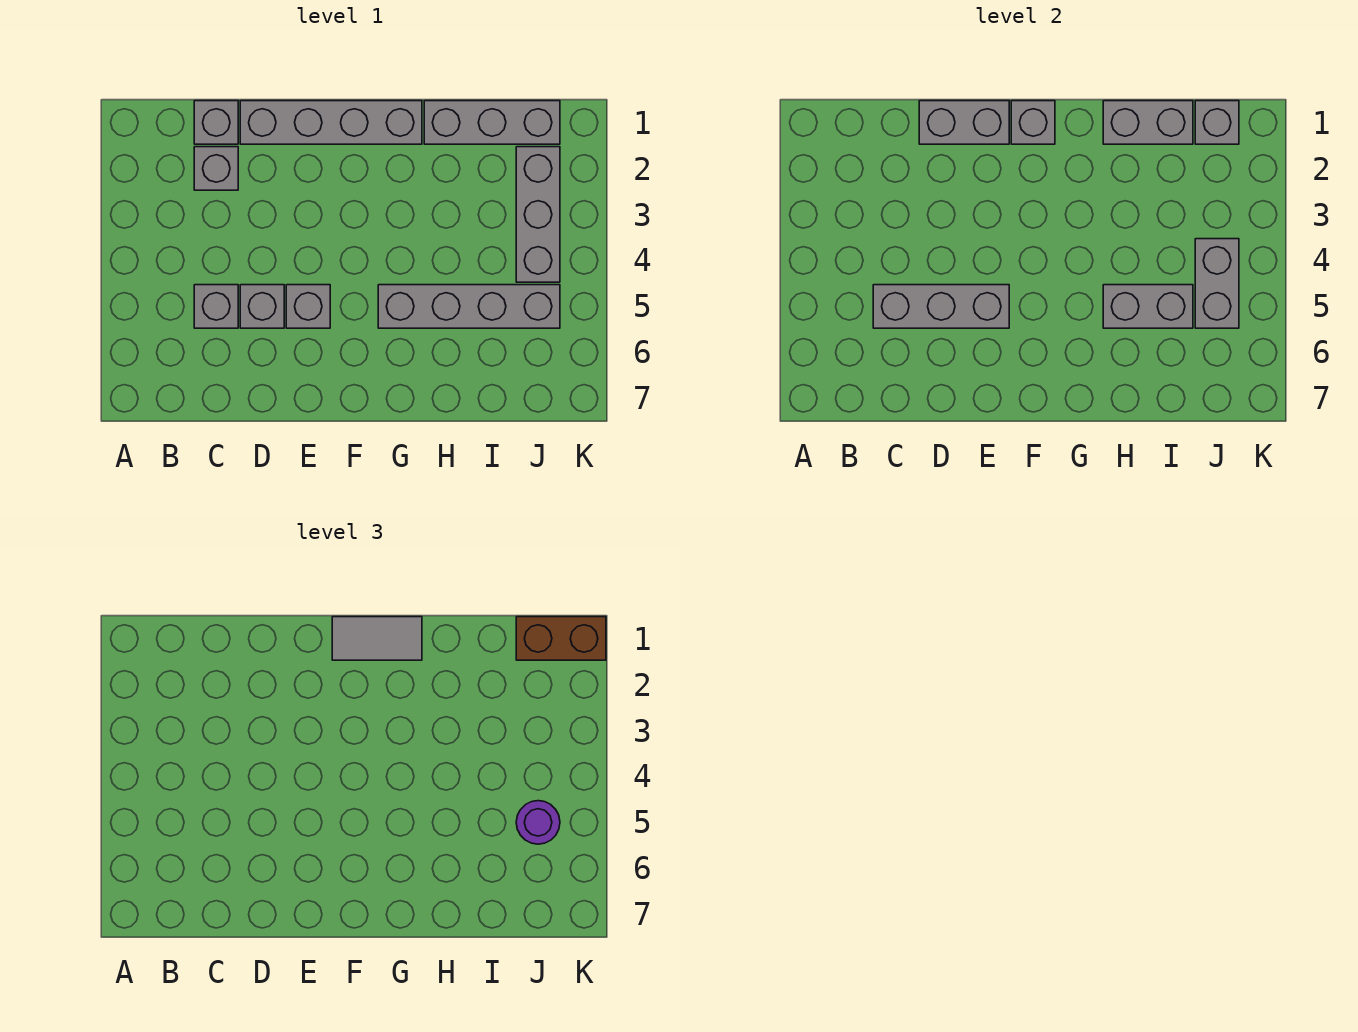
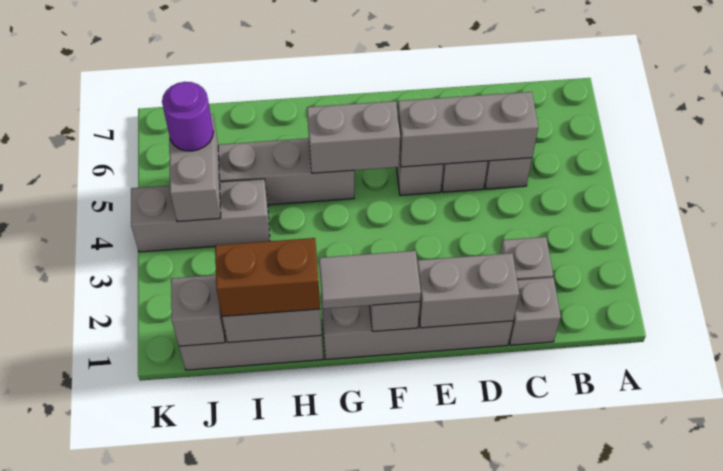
grey 1x2 brick [1103,285,1193,328] -> grey 1x2 brick moved to [307,101,400,173]
brown 1x2 brick [516,617,606,660] -> brown 1x2 brick moved to [215,238,320,316]
grey 1x3 brick [516,147,560,282] -> grey 1x3 brick turned to [131,179,270,252]

